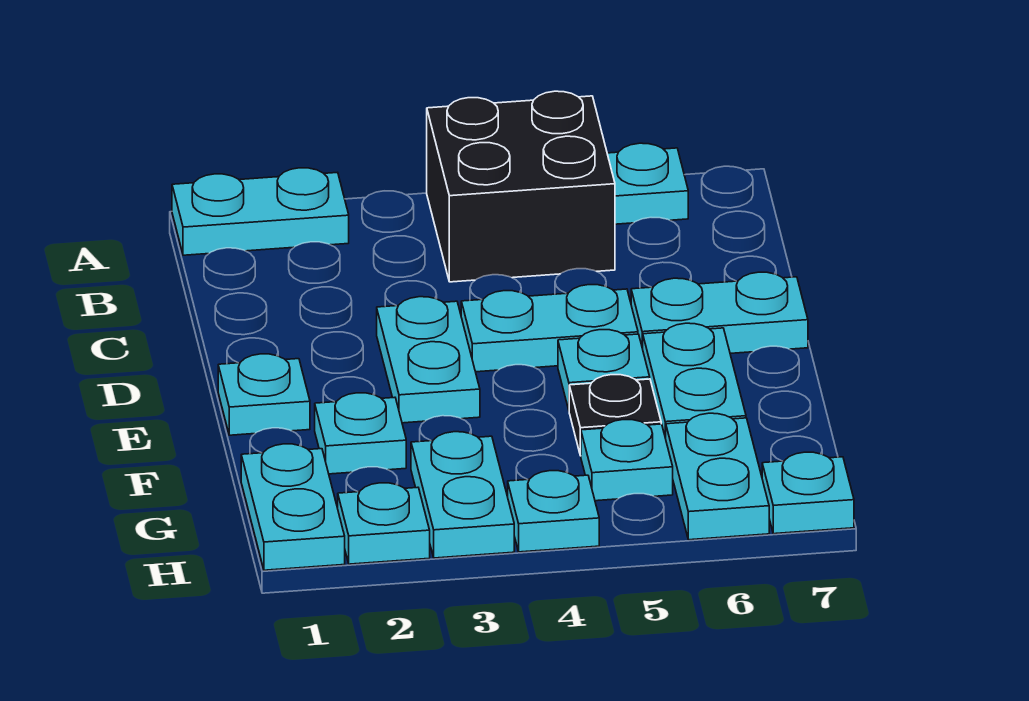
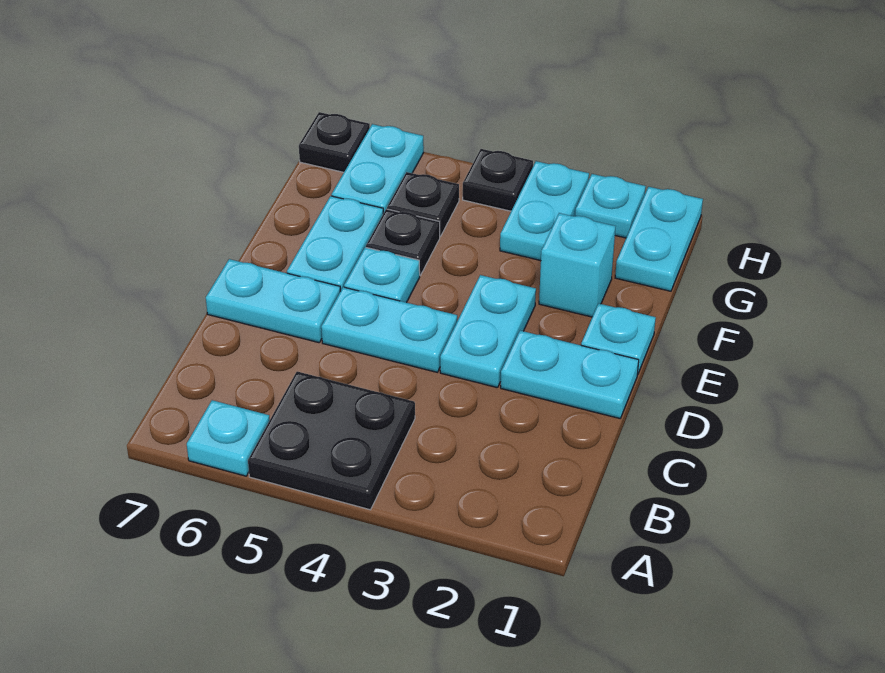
cyan 1x2 plate [172,168,349,255] -> cyan 1x2 plate moved to [501,331,639,418]
black 2x2 brick [427,91,615,282] -> black 2x2 plate [248,371,415,510]
cyan 1x1 plate [315,393,406,474] -> cyan 1x1 brick [539,213,616,317]
cyan 1x1 plate [581,420,673,501] -> black 1x1 plate [387,172,459,237]
cyan 1x1 plate [508,471,599,552] -> black 1x1 plate [463,149,533,211]
cyan 1x1 plate [762,452,854,534] -> black 1x1 plate [299,112,370,172]

